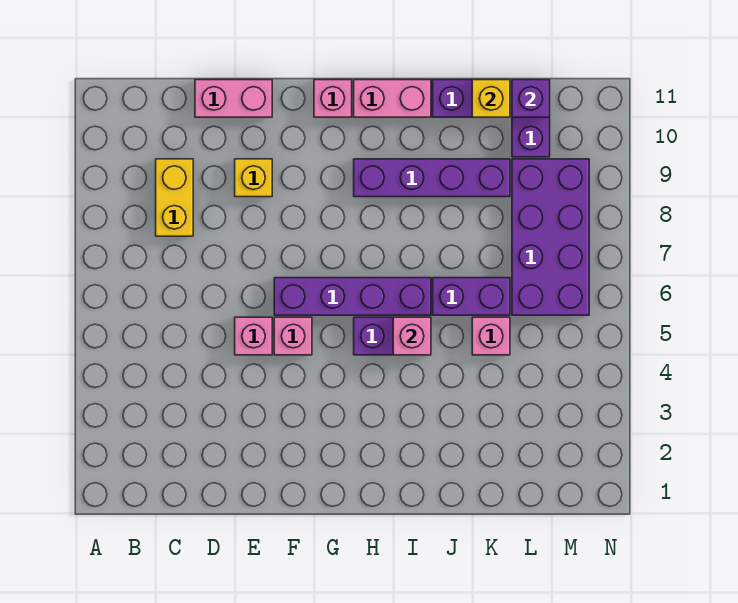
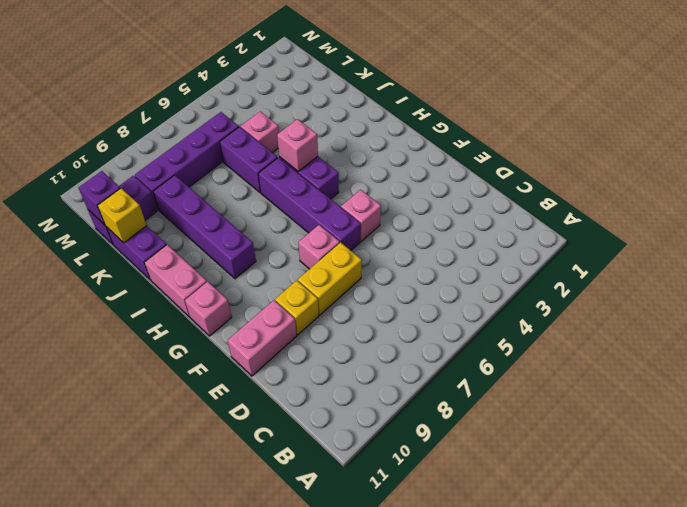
yellow 1x2 brick [156,159,193,236] -> yellow 1x2 brick moved to [298,242,362,315]
pink 1x2 brick [195,80,272,117] -> pink 1x2 brick turned to [227,300,297,376]
pink 1x1 brick [235,317,272,355] -> pink 1x1 brick moved to [298,225,340,269]
purple 2x4 brick [512,159,589,315] -> purple 1x4 brick [135,112,239,210]

